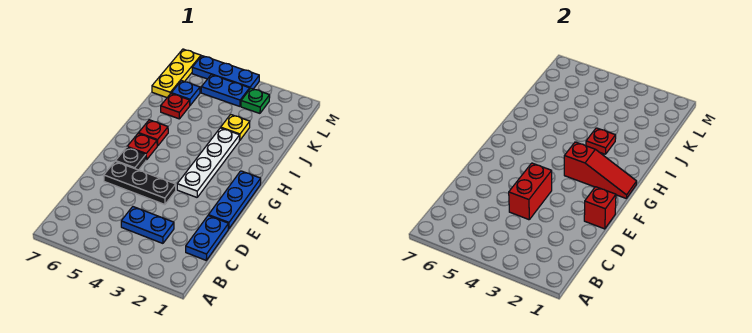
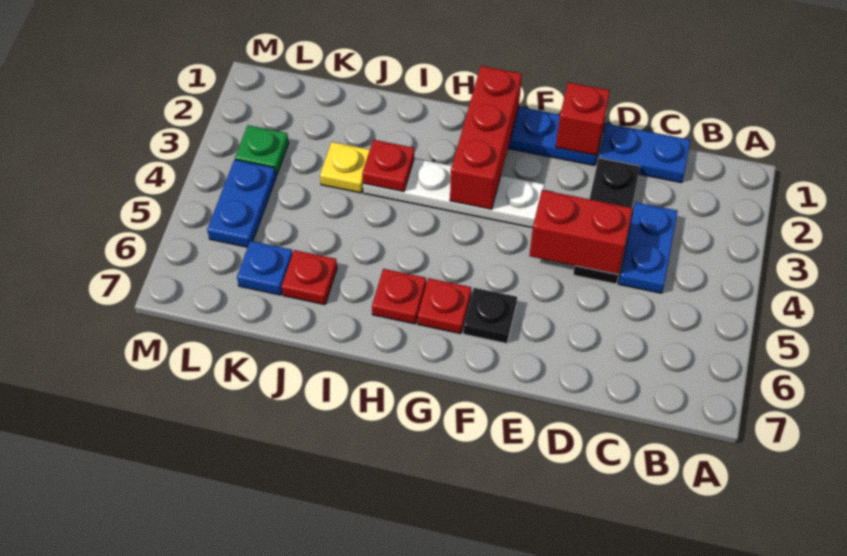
black 1x3 plate [104,161,176,205] -> black 1x3 plate moved to [573,158,640,284]
red 1x3 slope [564,142,637,198] -> red 1x3 brick [450,66,522,209]
yellow 1x3 plate [152,49,201,97] -> none
blue 1x3 plate [192,56,259,89] -> none

